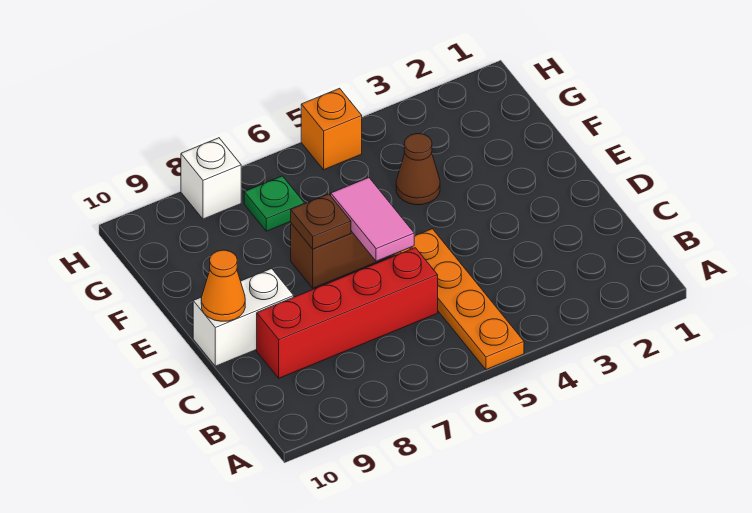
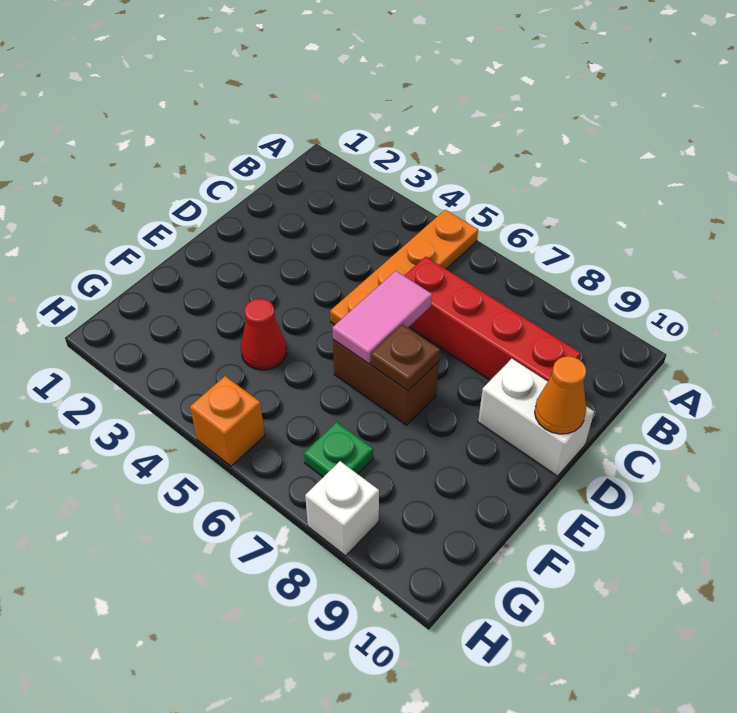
brown 1x1 cone [396,134,440,205] -> red 1x1 cone [241,299,286,370]

